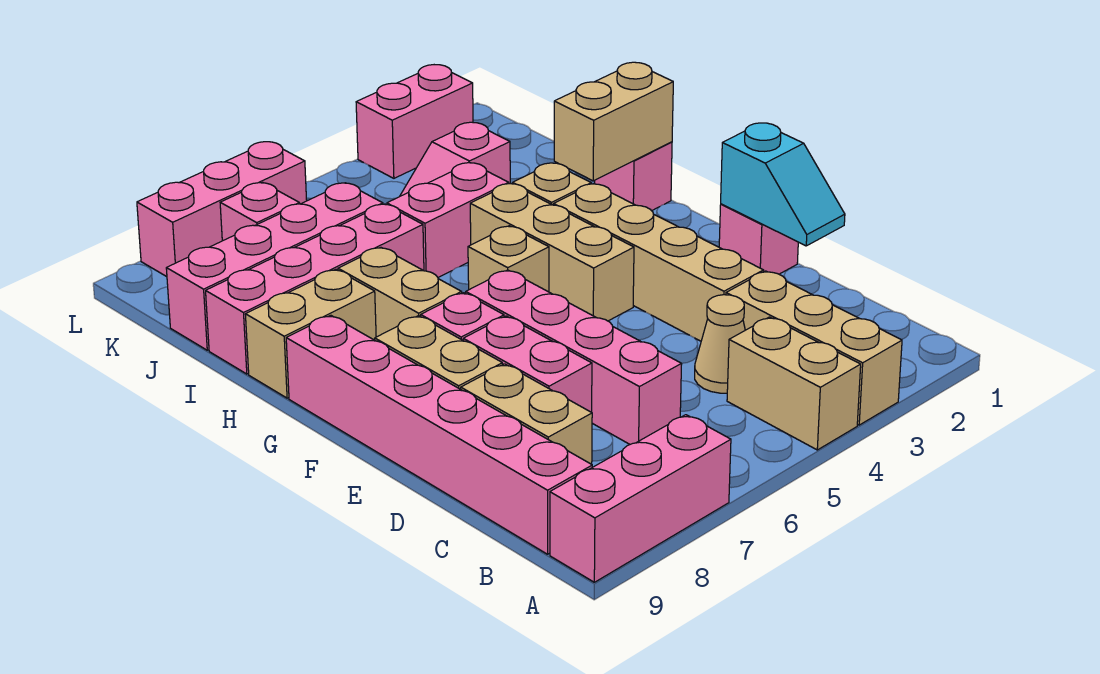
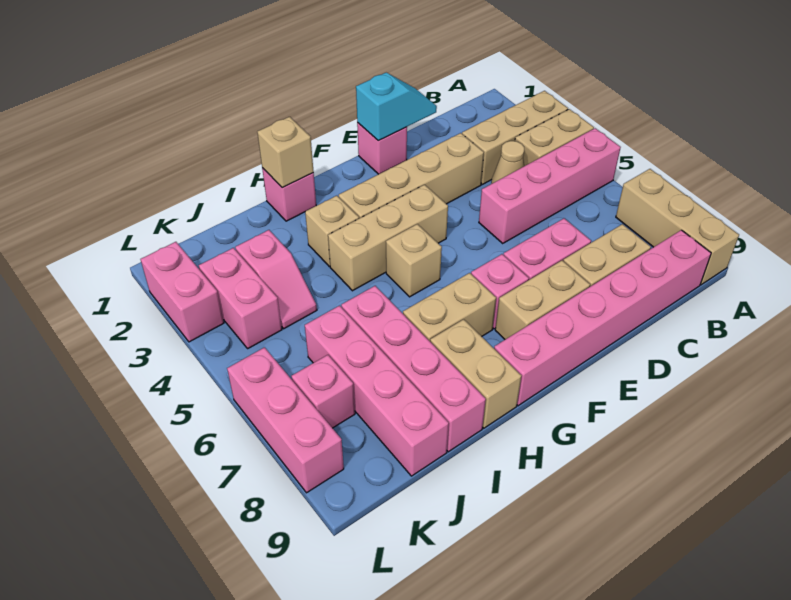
pink 1x3 brick [550,415,731,582] -> tan 1x3 brick [616,169,739,285]
pink 1x4 brick [466,270,682,444] -> pink 1x4 brick moved to [479,128,621,243]
tan 1x2 brick [554,62,673,181] -> tan 1x1 brick [257,117,314,188]
pink 1x2 brick [387,163,509,277] -> pink 1x2 brick moved to [199,248,282,348]

